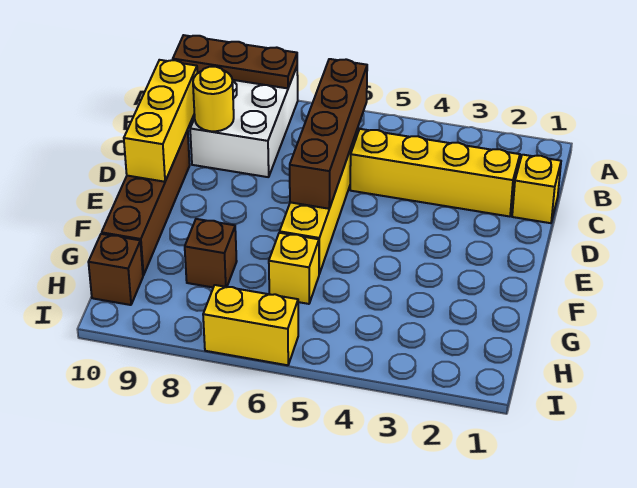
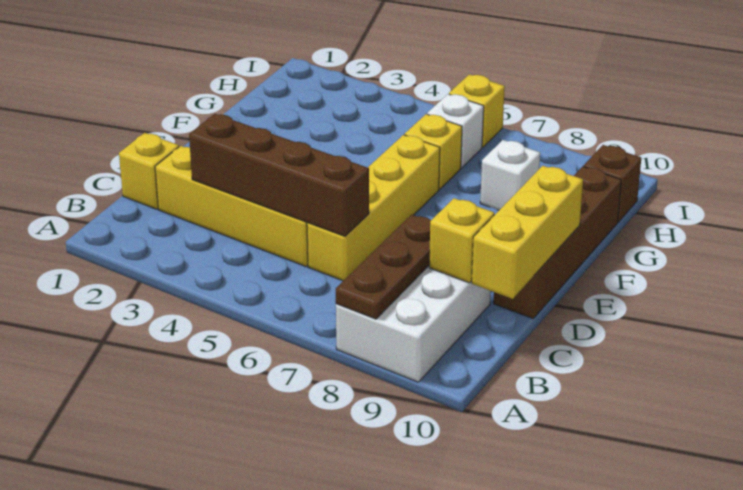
brown 1x3 plate [173,35,297,88] -> brown 1x3 plate turned to [336,215,431,319]
brown 1x4 brick [290,59,367,209] -> brown 1x4 brick turned to [189,114,369,236]
yellow 1x1 round brick [193,67,234,131] -> yellow 1x1 brick [429,198,494,283]
brown 1x1 brick [185,219,237,287] -> white 1x1 brick [480,140,540,210]
none -> white 1x1 brick [427,94,484,168]
yellow 1x2 brick [203,285,298,365] -> yellow 1x1 brick [449,74,505,147]

